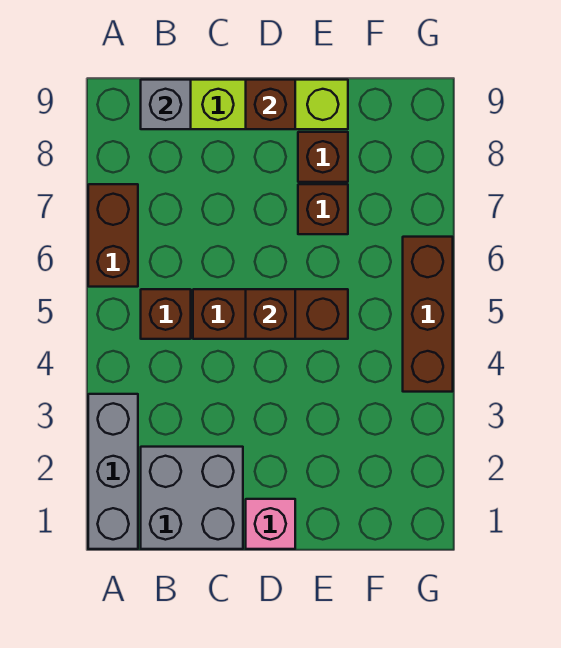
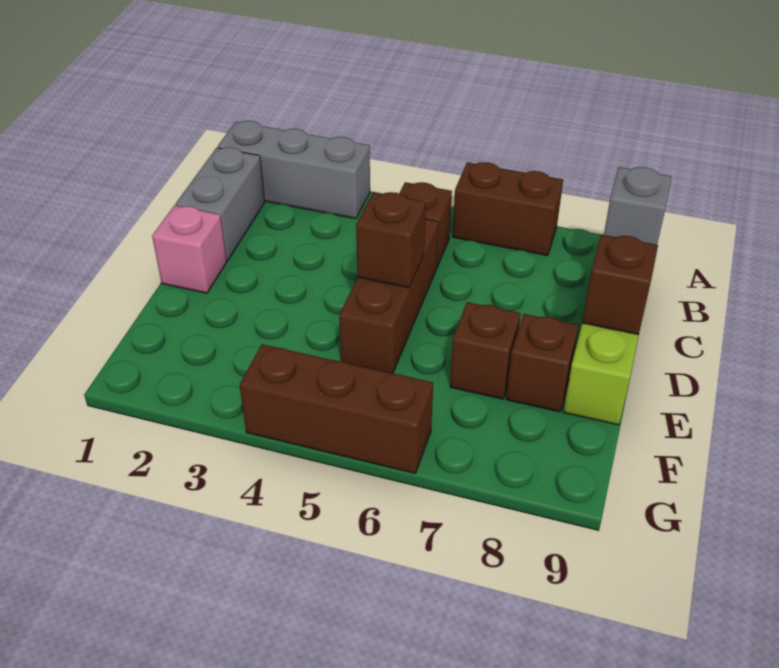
grey 2x2 brick [141,447,243,549] -> grey 1x2 brick [175,147,265,261]

